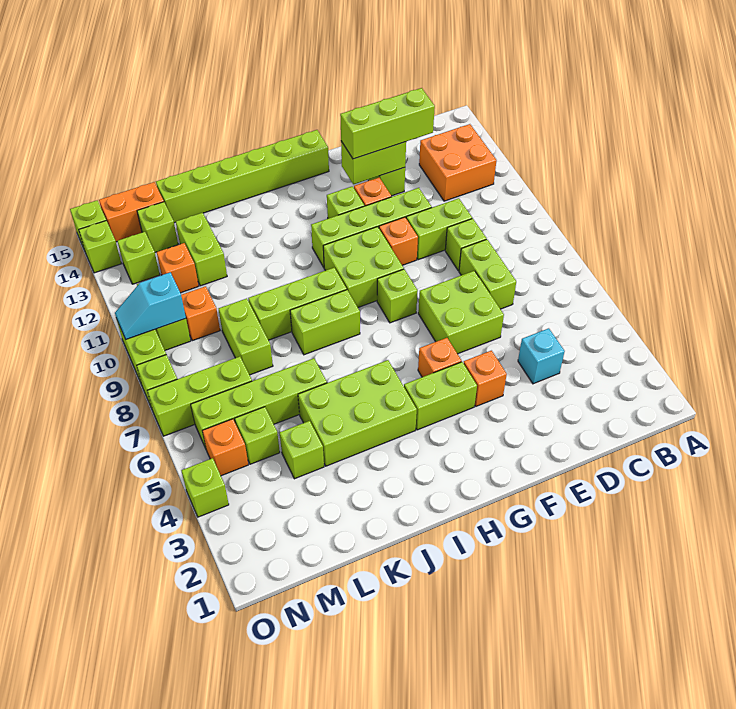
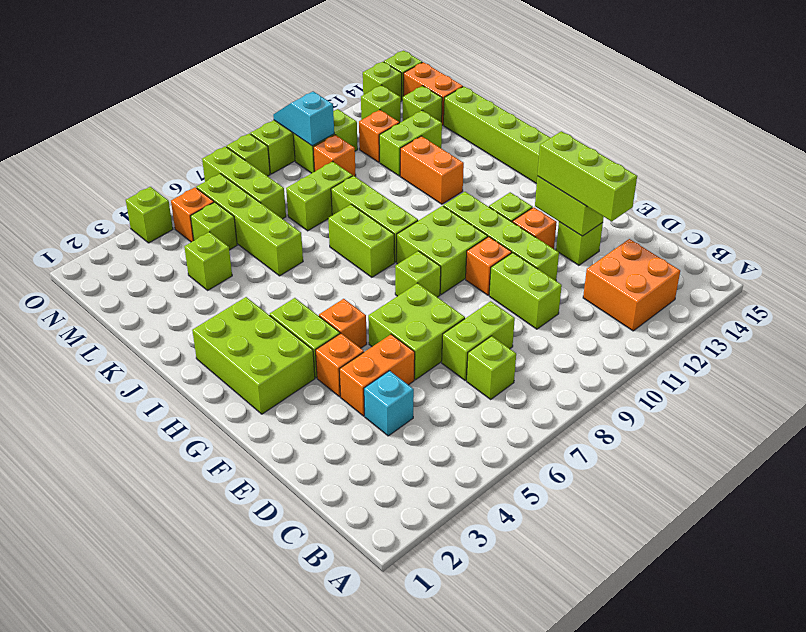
lime 1x1 brick [445,219,487,271] -> lime 1x1 brick moved to [467,336,516,399]
none -> orange 1x2 brick [339,334,415,416]
lime 2x3 brick [298,360,417,466] -> lime 2x3 brick moved to [192,297,315,414]
none -> orange 1x2 brick [400,136,464,204]

